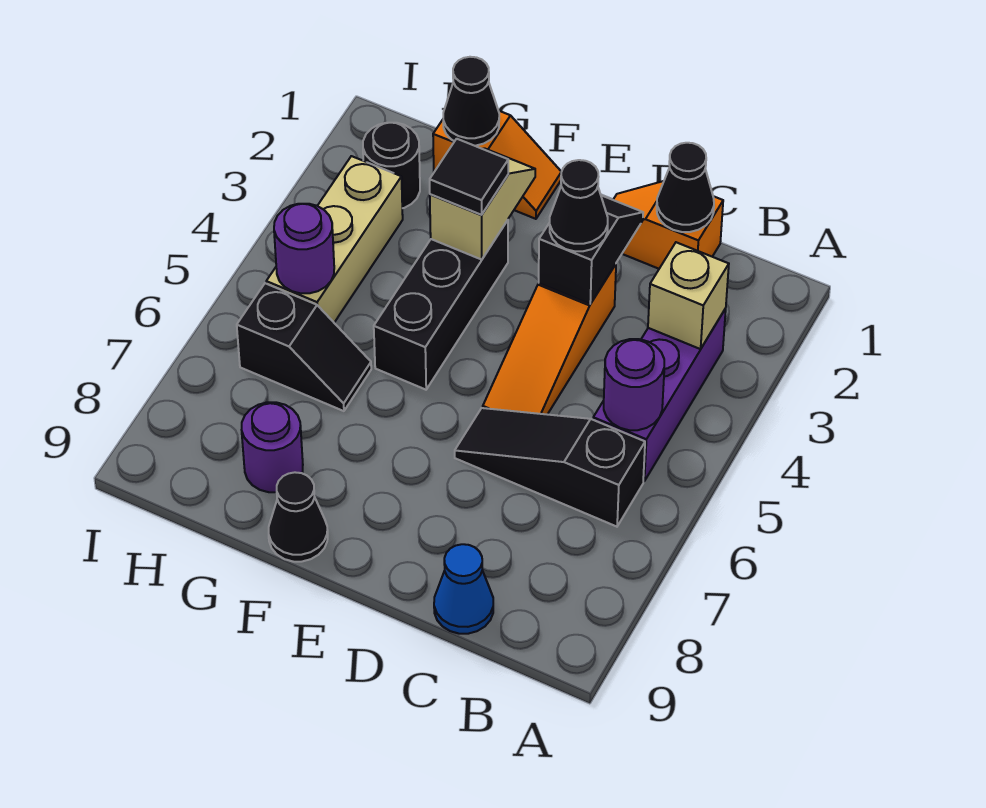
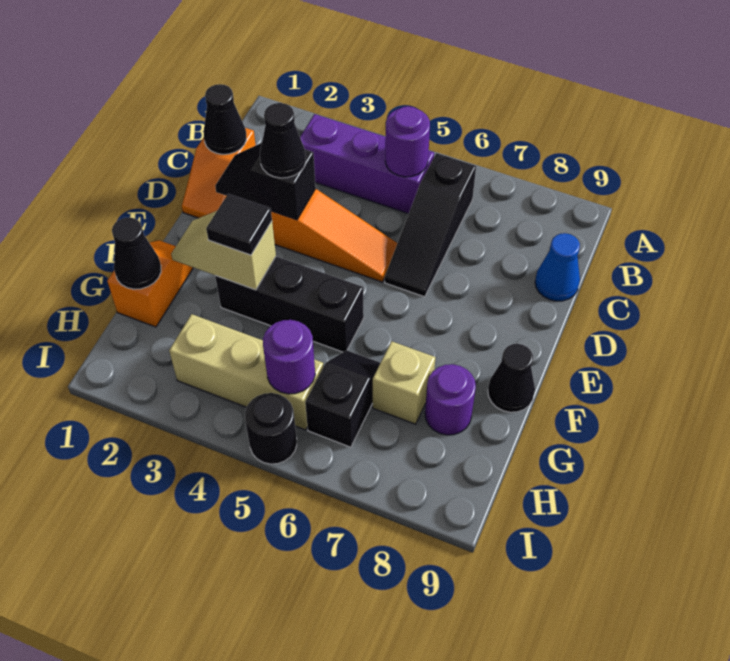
tan 1x1 brick [648,242,729,349] -> tan 1x1 brick moved to [373,341,435,424]
black 1x1 round brick [363,123,420,208] -> black 1x1 round brick moved to [245,393,297,464]

